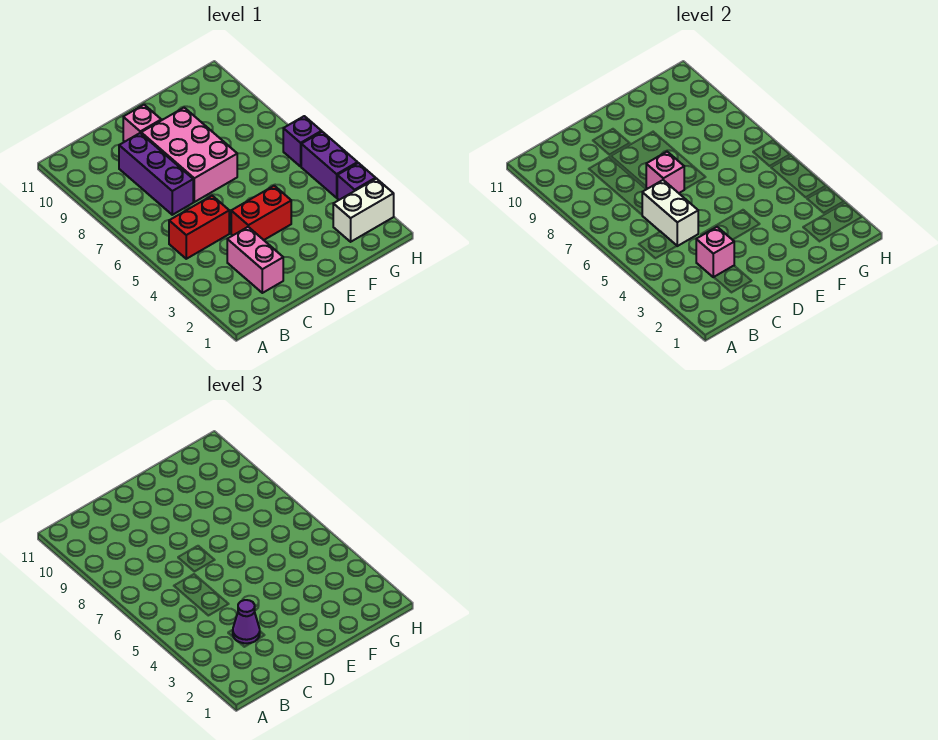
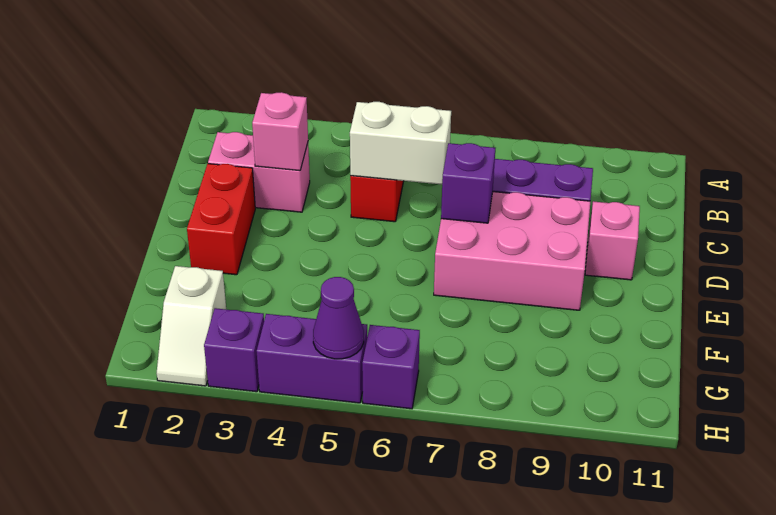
purple 1x1 cone [233,600,260,643] -> purple 1x1 cone moved to [313,277,364,359]
red 1x2 brick [231,186,291,240] -> red 1x2 brick moved to [187,164,255,275]
pink 1x1 brick [646,152,684,193] -> purple 1x1 brick [441,143,495,223]
white 1x2 brick [333,179,394,242] -> white 1x2 slope [157,266,226,386]

